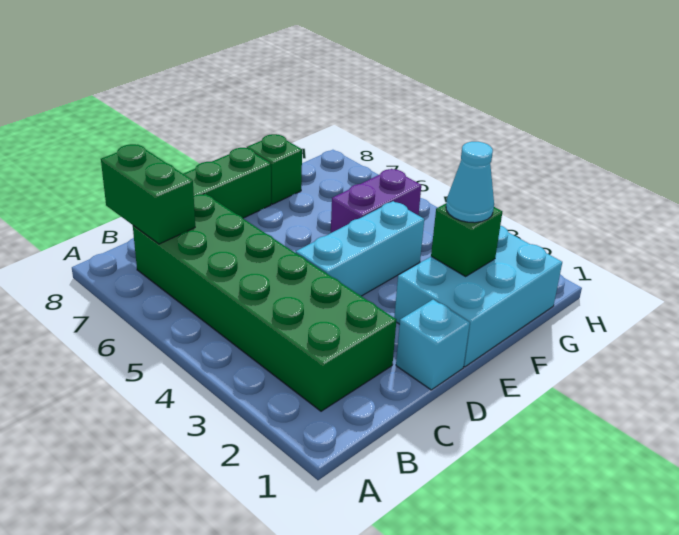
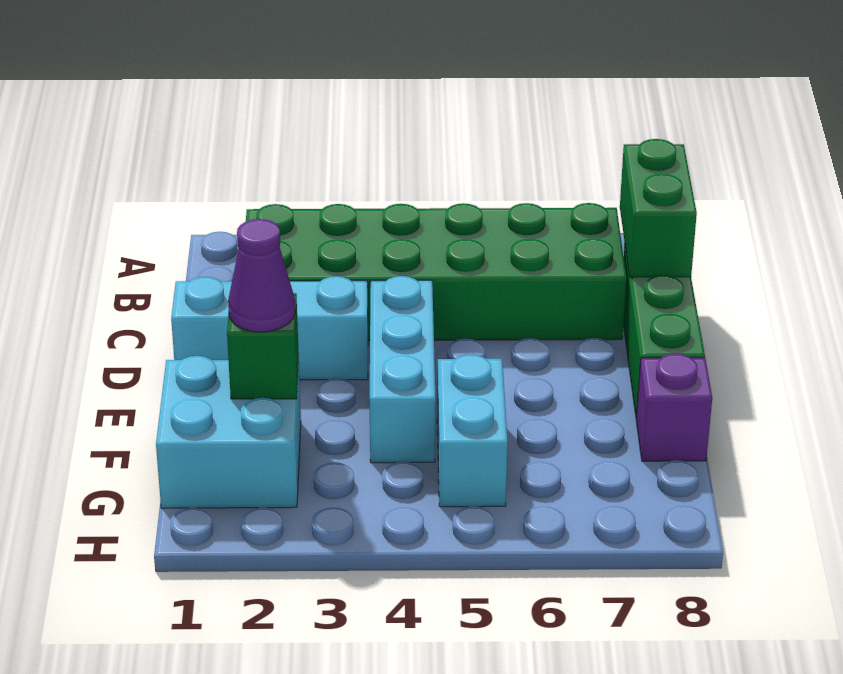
green 1x2 brick [101,144,195,244] -> green 1x2 brick turned to [620,139,697,277]
cyan 1x1 brick [396,300,470,390] -> cyan 1x3 brick [171,276,368,380]
cyan 2x3 brick [394,225,562,367] -> cyan 2x2 brick [156,356,301,508]
cyan 1x1 cone [446,142,494,223] -> purple 1x1 cone [228,219,295,332]
purple 1x2 brick [331,169,421,233] -> cyan 1x2 brick [437,355,508,507]
green 1x1 brick [247,134,302,204] -> purple 1x1 brick [636,354,712,461]

